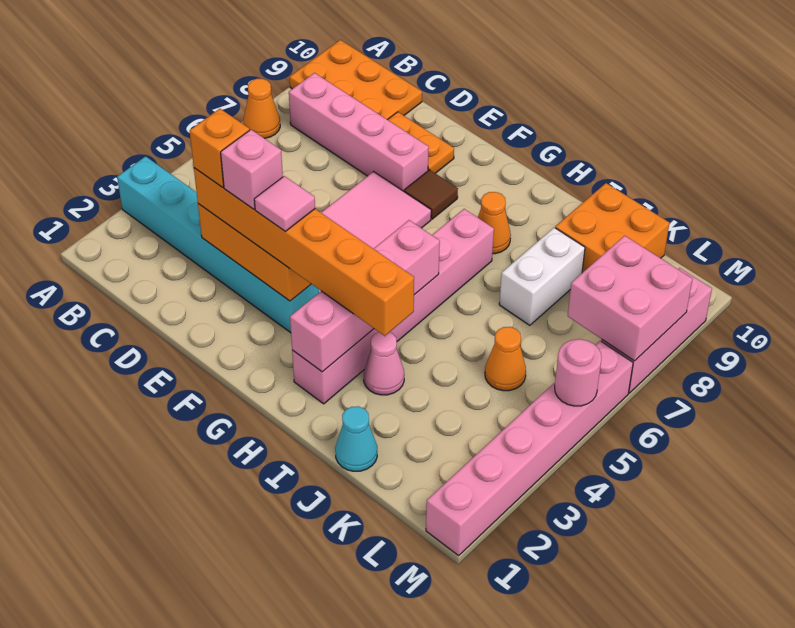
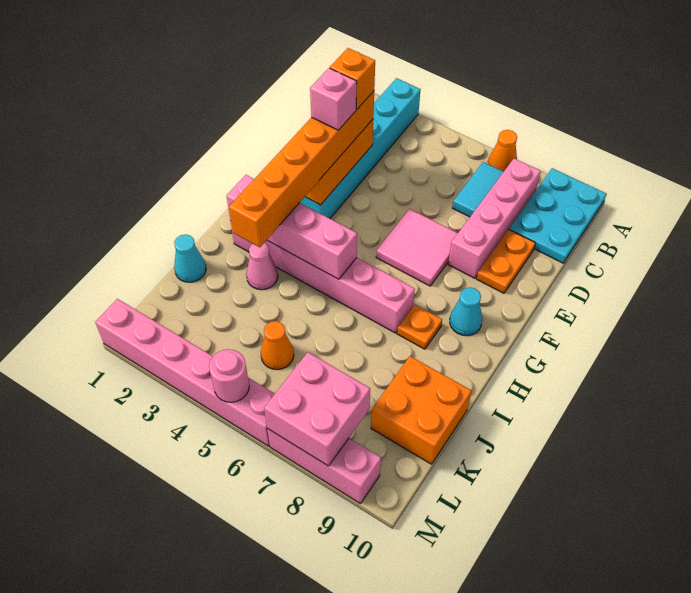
orange 2x3 plate [289,40,422,120] -> cyan 2x3 plate [509,168,606,263]
none -> cyan 1x2 tile [452,162,503,217]
pink 1x1 tile [254,176,315,231] -> none
brown 1x1 tile [404,170,458,219] -> none
none -> cyan 1x1 cone [450,287,482,336]
orange 1x1 cone [478,192,511,254] -> orange 1x1 plate [397,305,442,349]
white 1x2 brick [499,228,585,325] -> none

